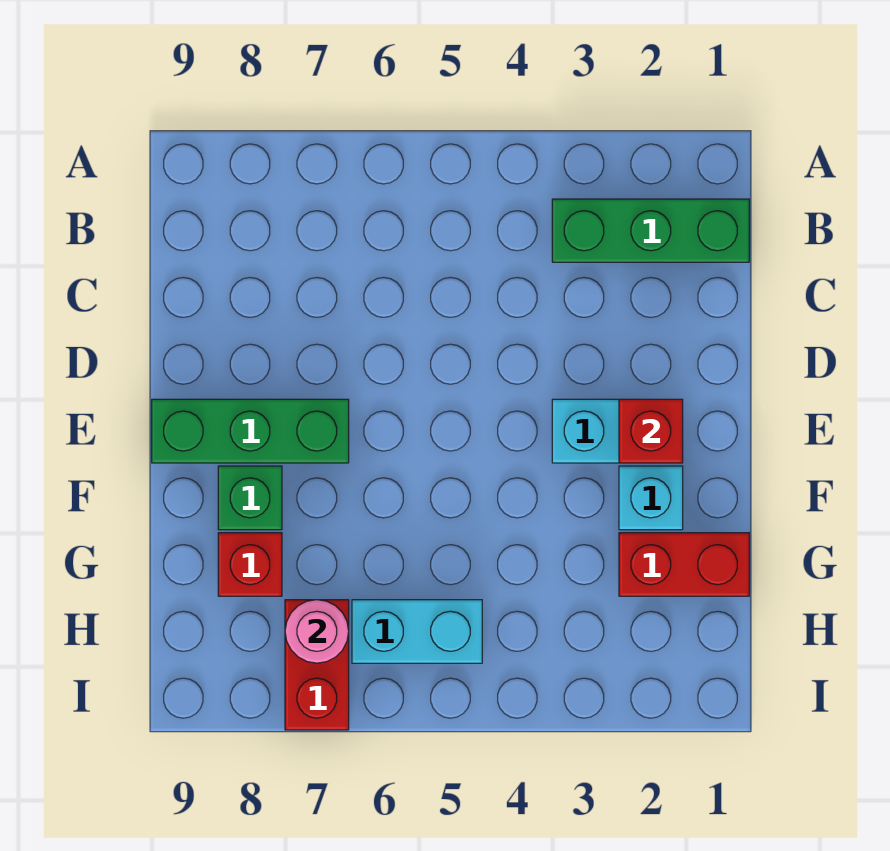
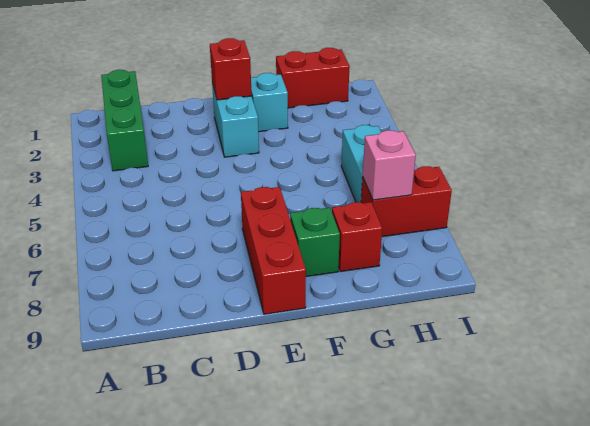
green 1x3 brick [152,399,349,463] -> red 1x3 brick [241,187,306,314]
red 1x2 brick [619,533,749,596] -> red 1x2 brick turned to [276,48,350,108]
pink 1x1 round brick [285,600,349,663] -> pink 1x1 brick [363,130,416,200]

